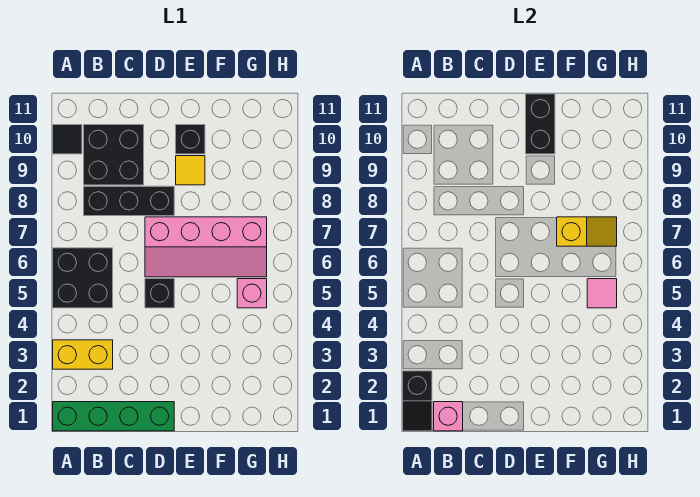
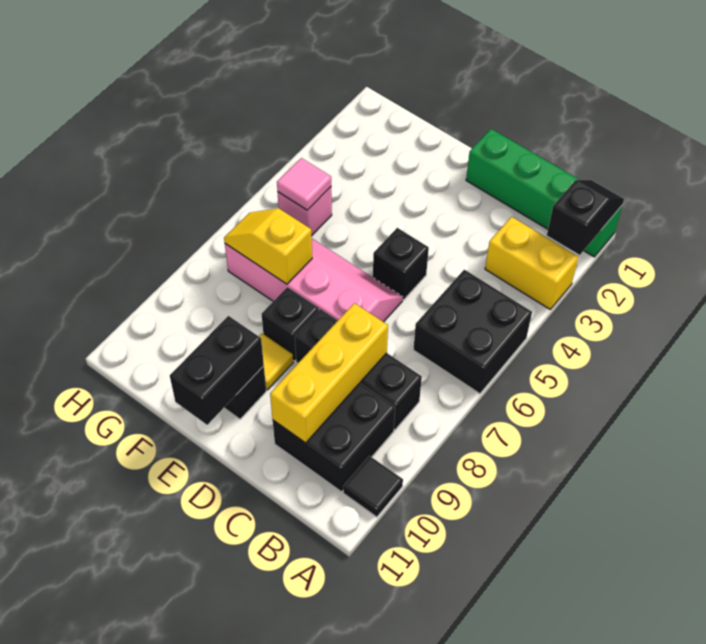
pink 1x1 brick [434,402,463,431] -> none
none -> yellow 1x3 brick [270,303,388,443]
none -> black 1x1 brick [262,287,319,361]

